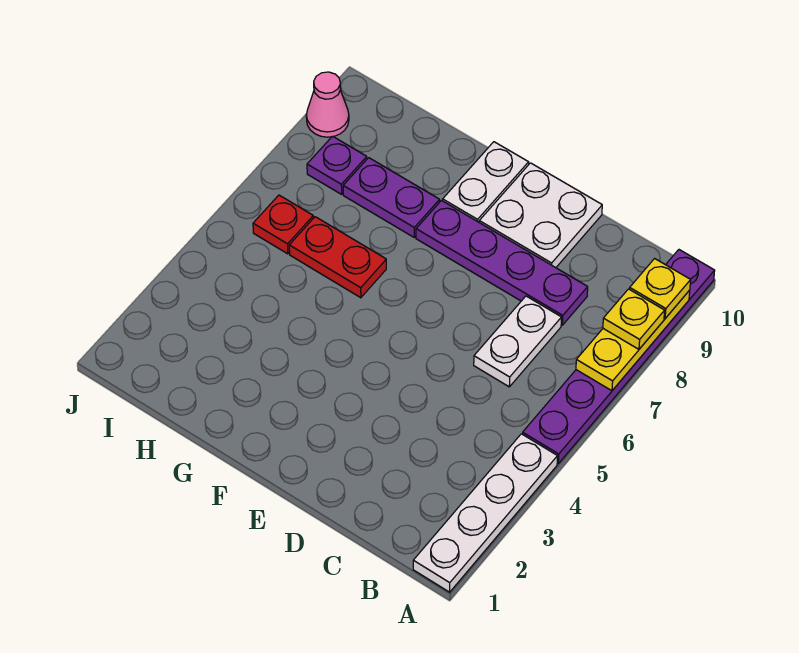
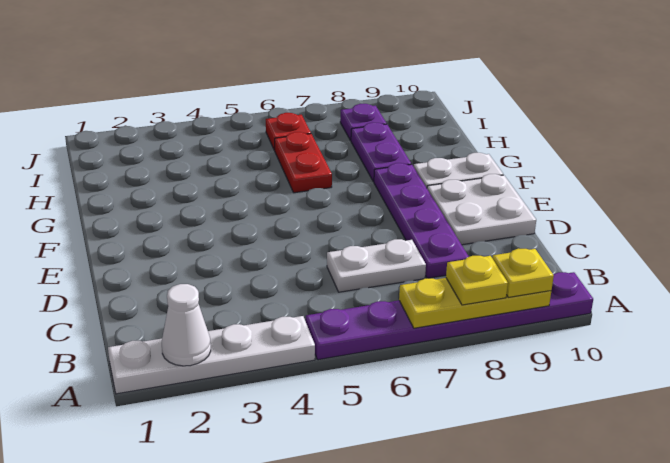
none -> white 1x1 cone [162,284,211,366]
pink 1x1 cone [306,72,349,137] -> none

